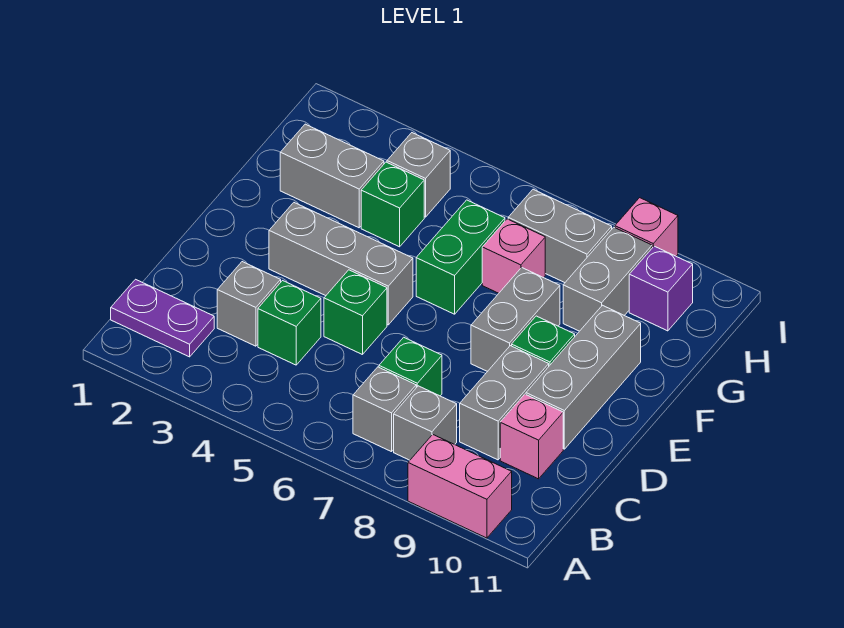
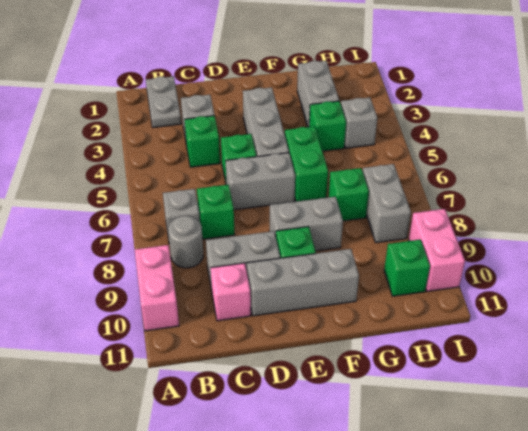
purple 1x2 plate [111,279,214,357] -> grey 1x2 plate [146,76,181,127]
grey 1x1 brick [394,386,457,460] -> grey 1x1 round brick [168,216,203,268]
green 1x2 brick [416,200,505,314] -> green 1x2 brick turned to [285,126,328,202]
pink 1x1 brick [482,219,545,293] -> green 1x1 brick [328,168,369,221]
grey 1x2 brick [563,227,652,331] -> grey 1x2 brick moved to [226,153,295,210]
purple 1x1 brick [629,246,693,331] -> green 1x1 brick [384,240,430,296]
pink 1x1 brick [615,198,678,256] -> pink 1x2 brick [409,209,465,291]

